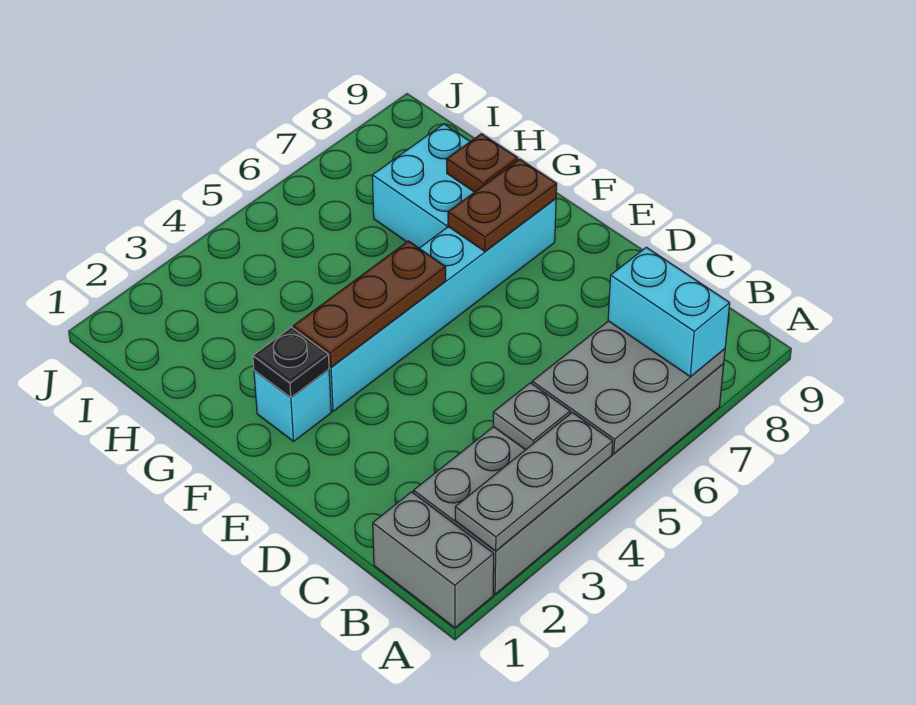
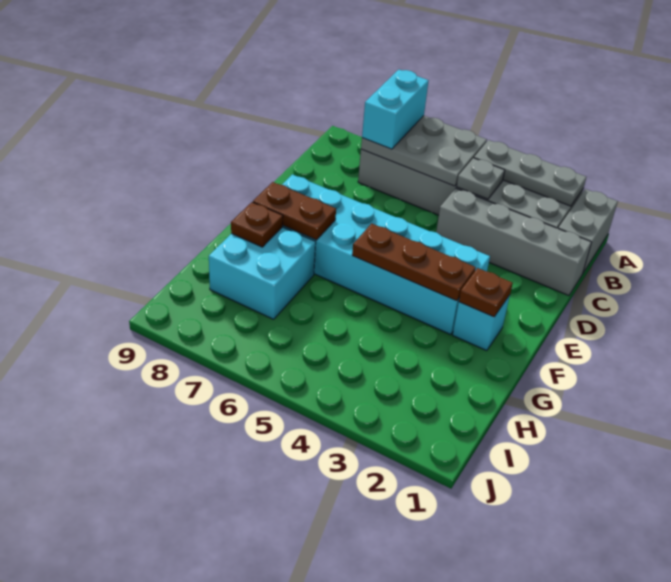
none -> grey 1x4 brick [436,188,591,296]
black 1x1 plate [253,327,329,398] -> brown 1x1 plate [459,268,513,317]
cyan 1x6 brick [329,199,556,411] -> cyan 2x6 brick [282,174,490,335]

